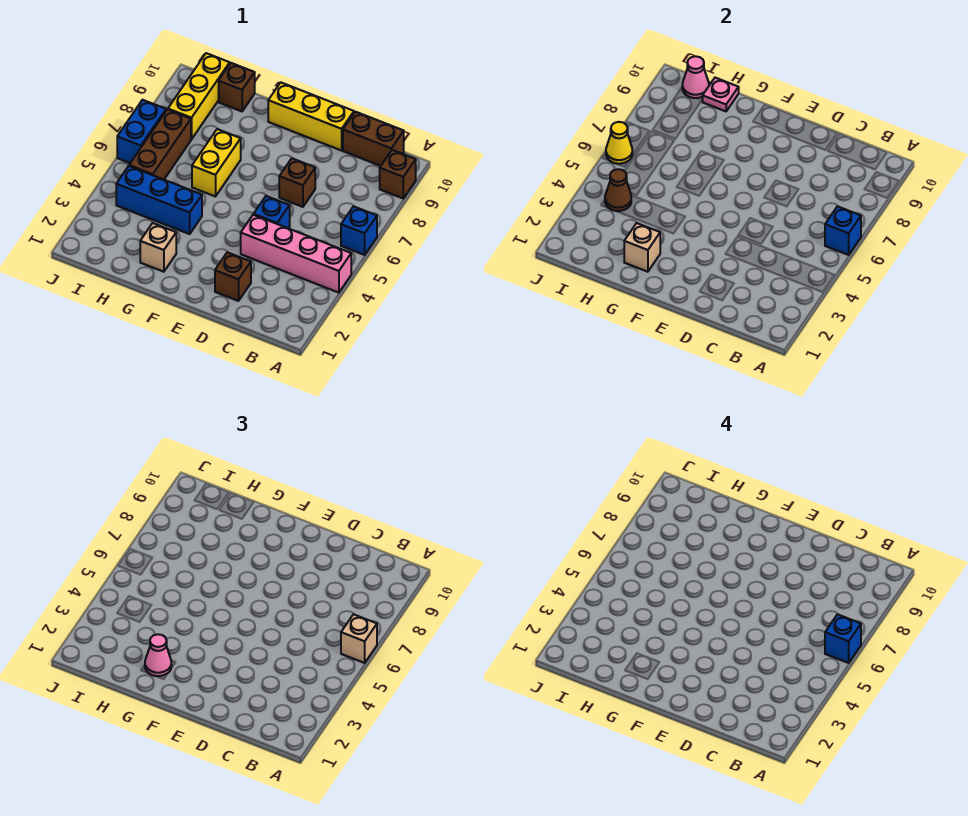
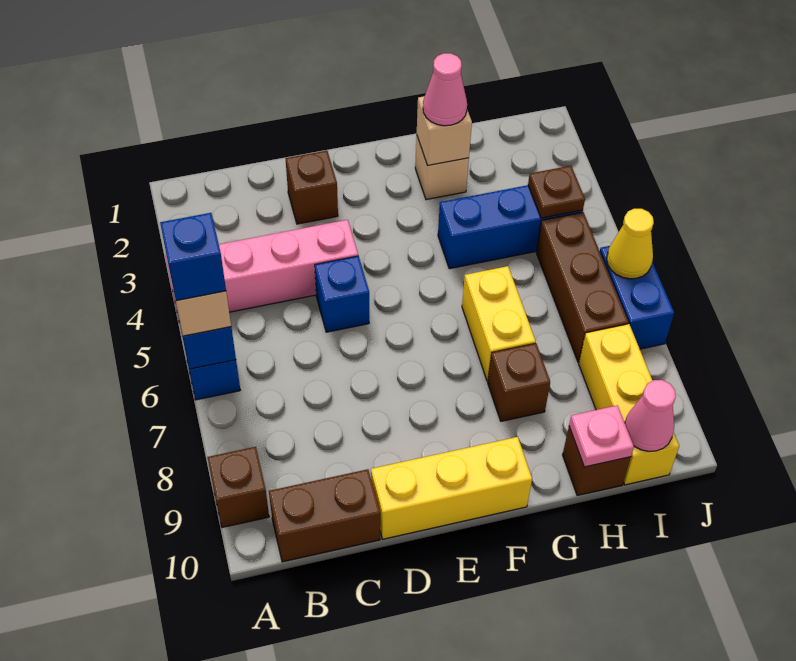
brown 1x1 brick [279,158,315,207] -> brown 1x1 brick moved to [488,343,550,421]
brown 1x1 cone [605,169,631,211] -> brown 1x1 plate [528,166,585,218]

